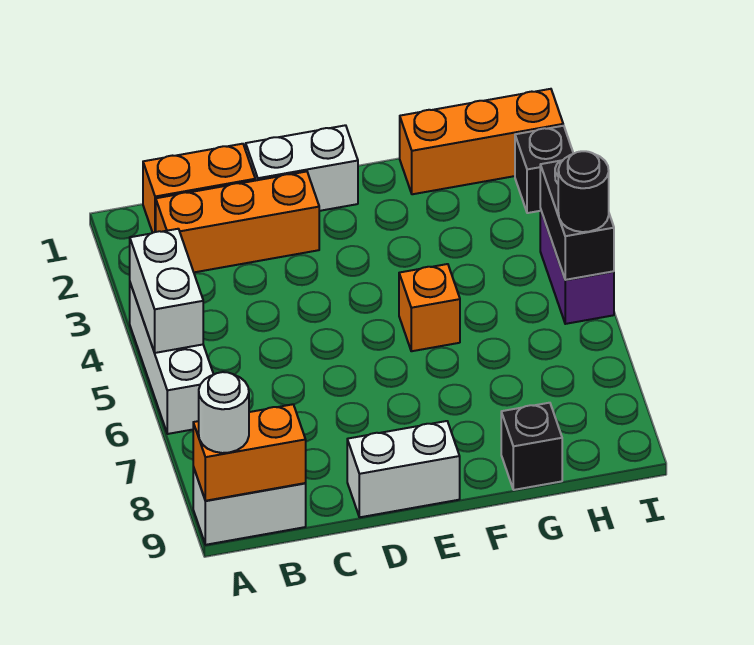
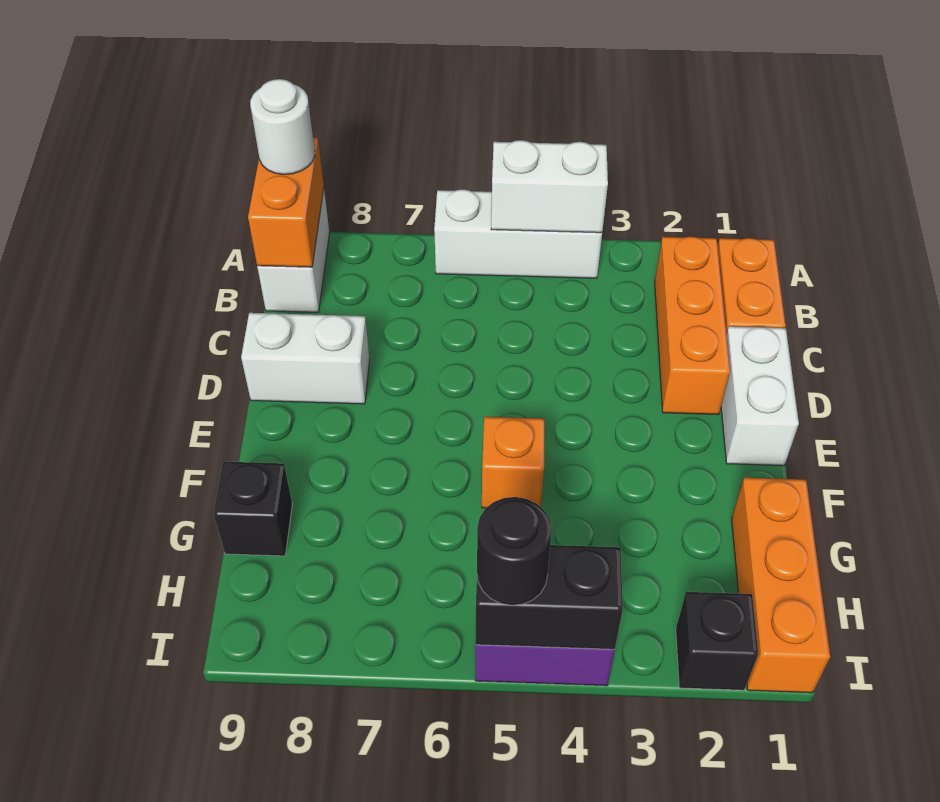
white 1x2 brick [347,421,460,517] -> white 1x2 brick turned to [241,313,370,404]

